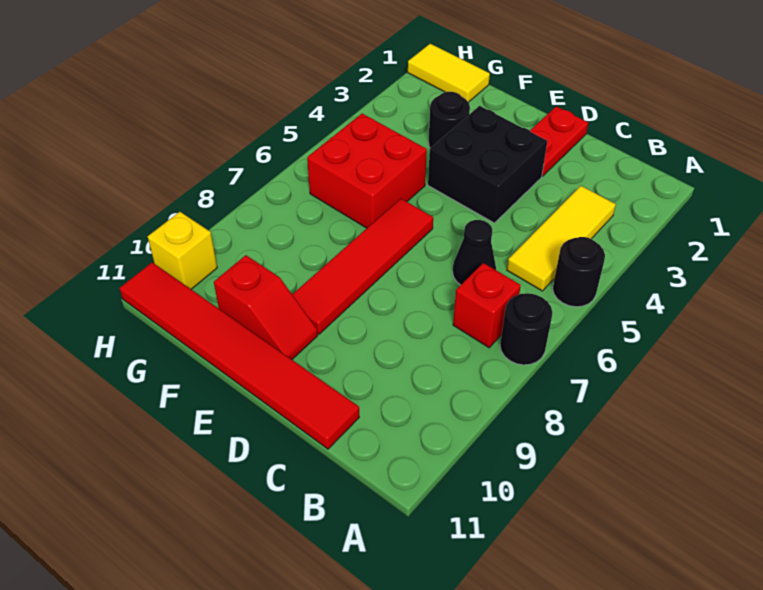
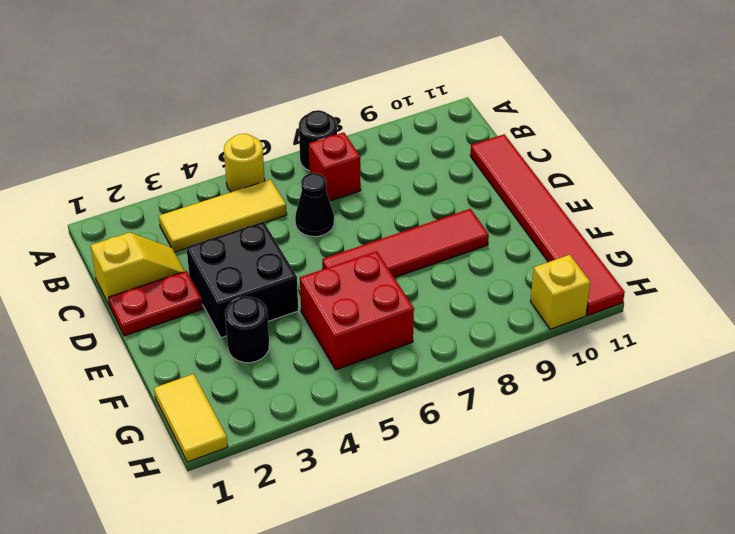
black 1x1 round brick [553,237,605,307] -> yellow 1x1 round brick [224,134,265,192]
none -> yellow 1x2 slope [90,232,185,306]
red 1x2 slope [214,255,318,360] -> none

